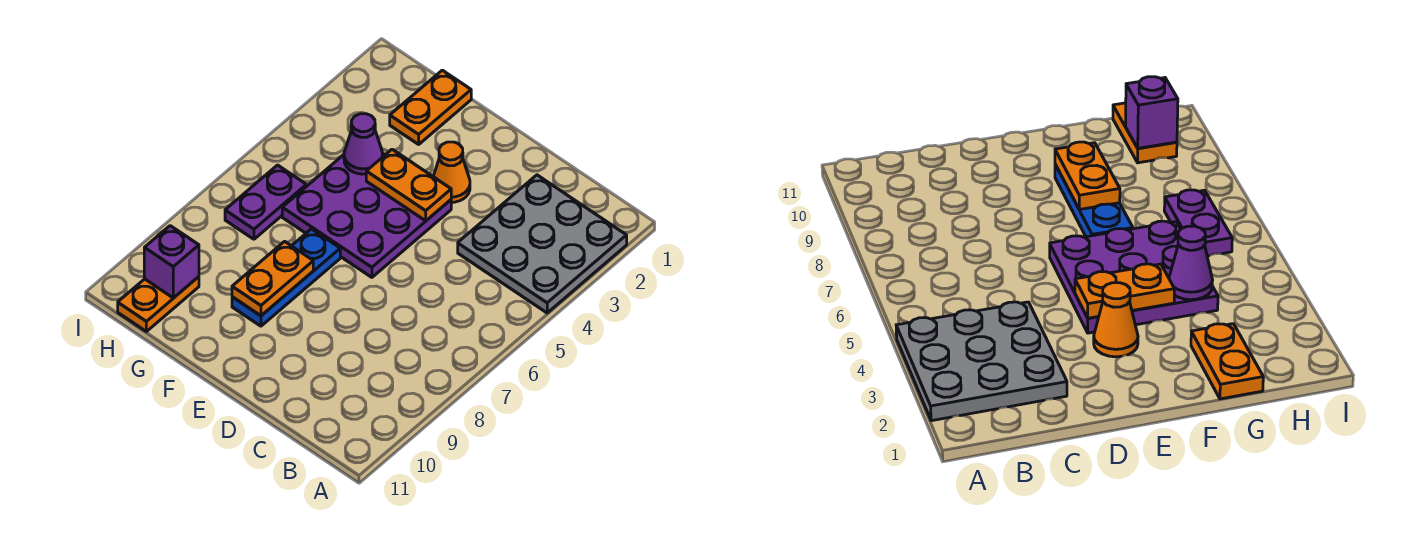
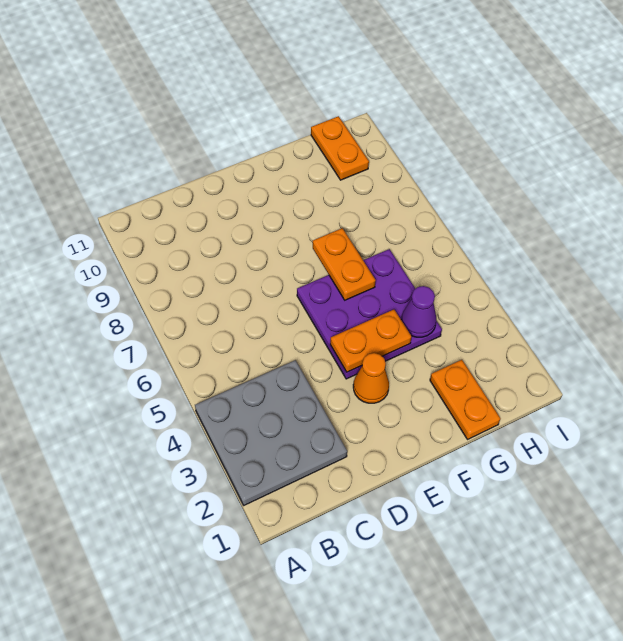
blue 1x3 plate [232,229,340,326] -> none
orange 1x2 plate [232,241,313,316] -> orange 1x2 plate moved to [313,228,376,300]
purple 1x2 plate [225,165,306,239] -> none
purple 1x1 brick [144,226,199,298] -> none

